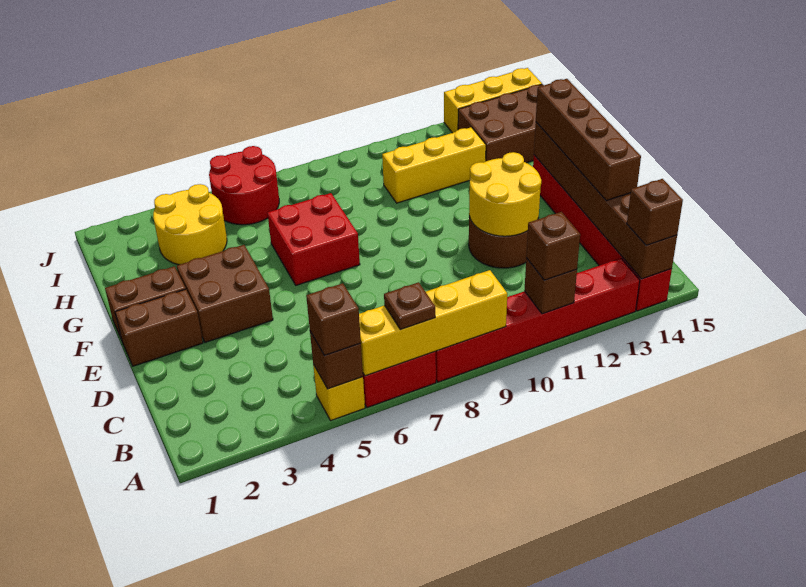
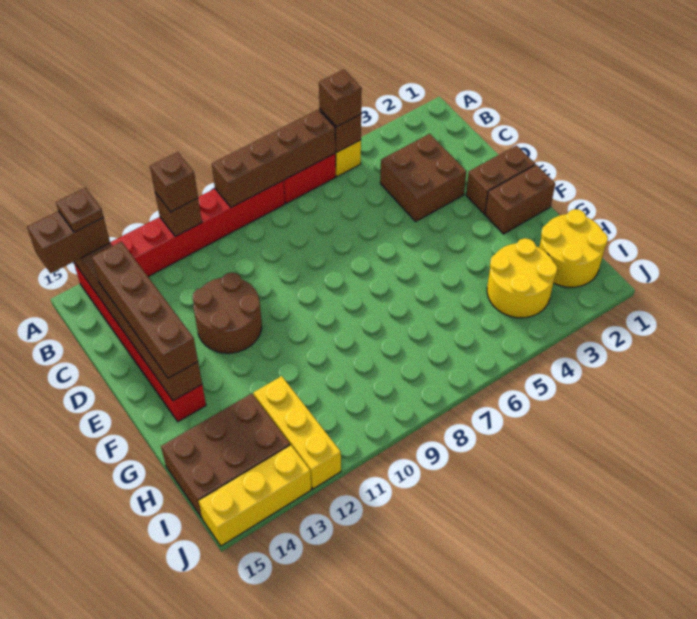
yellow 1x4 brick [359,270,507,376] -> brown 1x4 brick [212,110,335,207]
brown 1x1 plate [384,282,435,329] -> brown 1x1 plate moved to [56,188,104,232]
brown 1x1 brick [627,179,683,245] -> brown 1x2 brick [27,211,110,273]
yellow 2x2 round brick [469,152,541,236] -> yellow 2x2 round brick moved to [539,209,608,287]
brown 2x2 brick [177,245,273,342] -> brown 2x2 brick moved to [380,134,466,221]
red 2x2 brick [267,193,360,285] -> none
yellow 1x3 brick [382,127,486,203] -> yellow 1x3 brick turned to [254,376,341,489]
red 2x2 round brick [209,146,279,225] -> none

